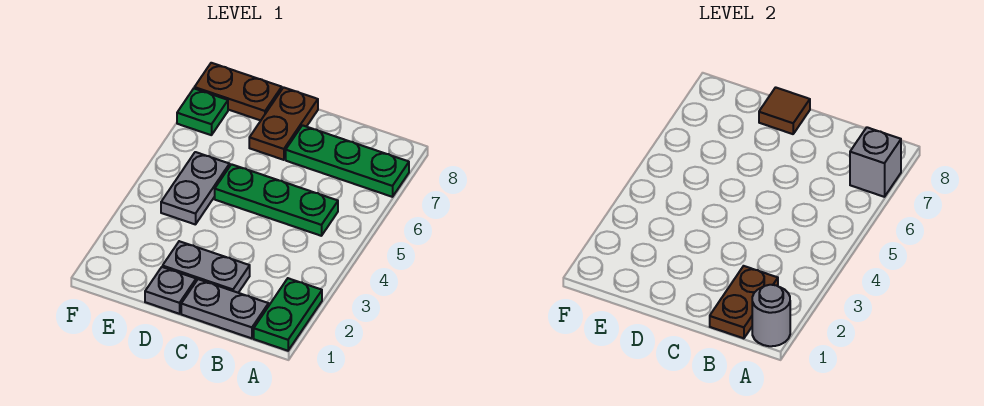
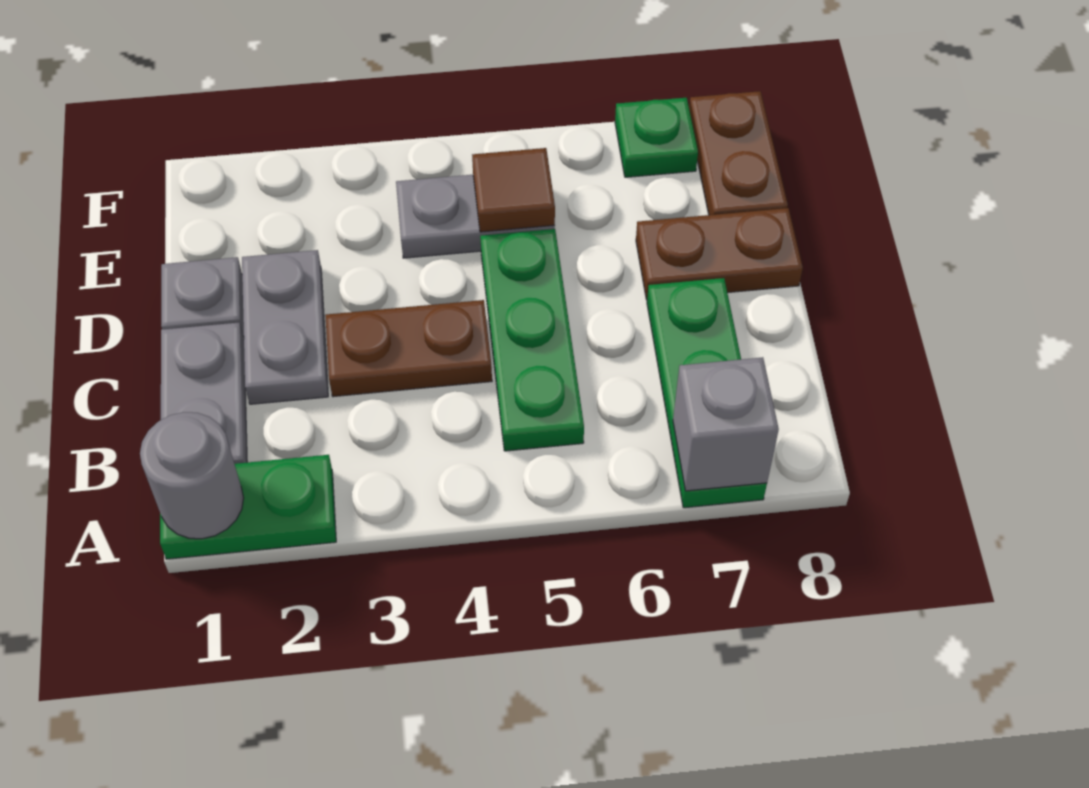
brown 1x2 plate [710,266,778,338] -> brown 1x2 plate moved to [325,300,492,397]
brown 1x1 tile [759,87,810,134] -> brown 1x1 tile moved to [472,148,555,232]

